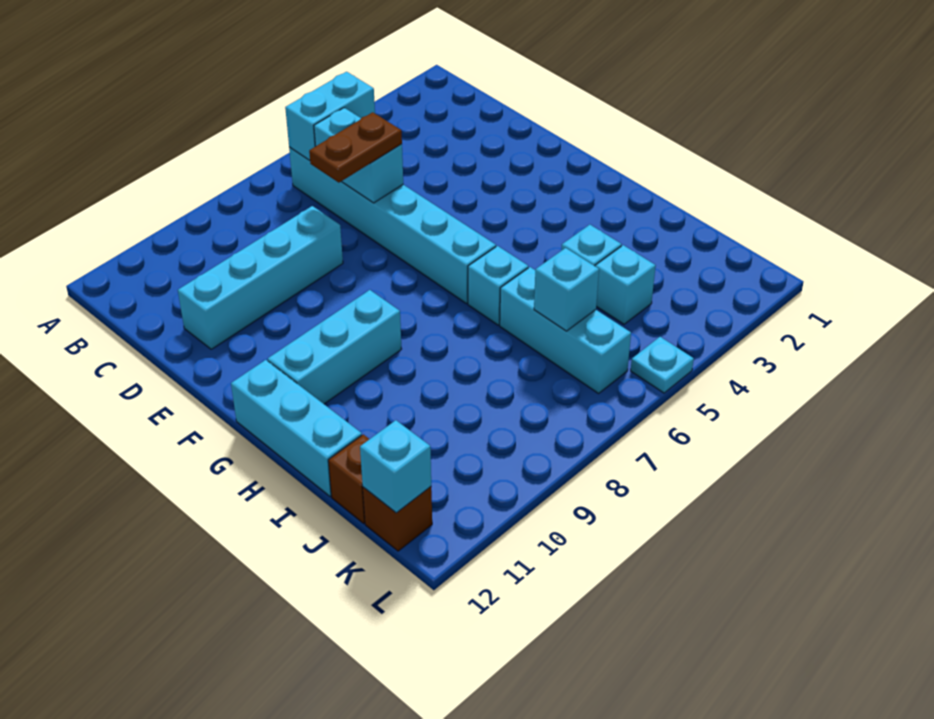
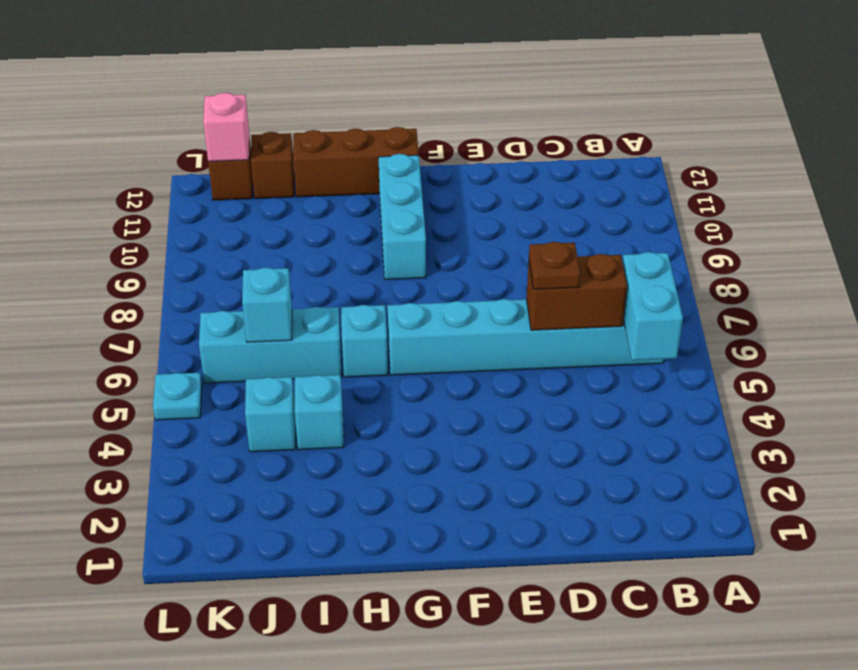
cyan 1x2 brick [314,108,403,203] -> brown 1x2 brick [526,254,627,330]
brown 1x2 plate [309,112,402,183] -> brown 1x1 plate [529,242,580,289]
cyan 1x4 brick [178,206,343,349] -> none
cyan 1x3 brick [231,360,362,496] -> brown 1x3 brick [293,127,419,197]
cyan 1x1 brick [360,420,431,513] -> pink 1x1 brick [203,93,249,161]

